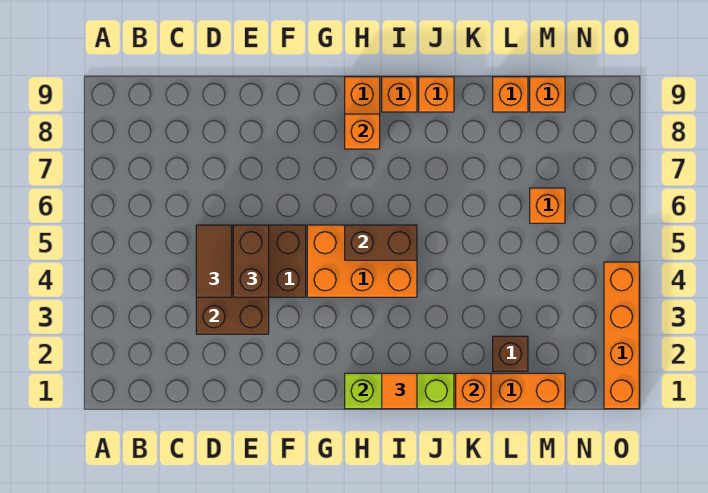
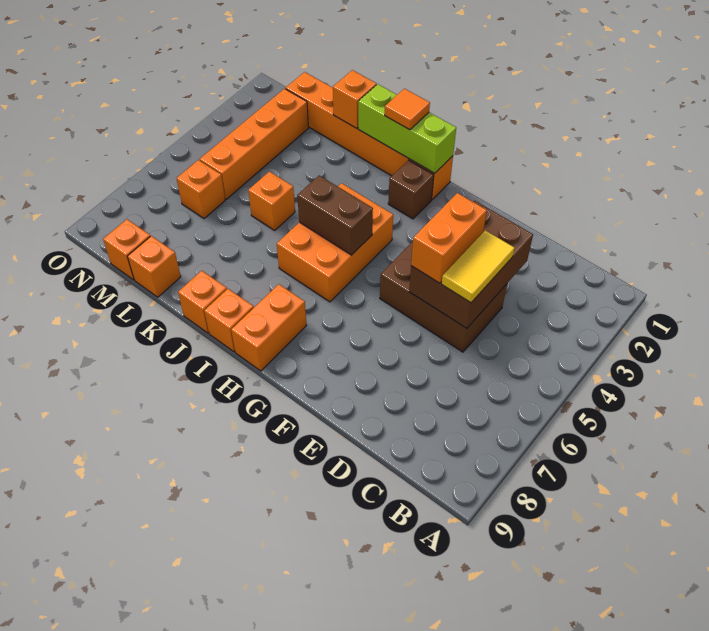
brown 1x2 tile [196,225,232,297] -> yellow 1x2 tile [442,230,515,303]
brown 1x2 brick [233,225,269,297] -> orange 1x2 brick [411,193,487,283]
orange 2x3 brick [307,225,417,297] -> orange 2x3 brick turned to [277,183,393,302]
orange 1x1 brick [345,114,380,149] -> orange 1x1 brick moved to [248,172,295,230]
brown 1x1 brick [493,336,528,371] -> brown 1x1 brick moved to [388,160,434,219]
orange 1x4 brick [604,262,639,409] -> orange 1x4 brick moved to [200,89,308,199]

